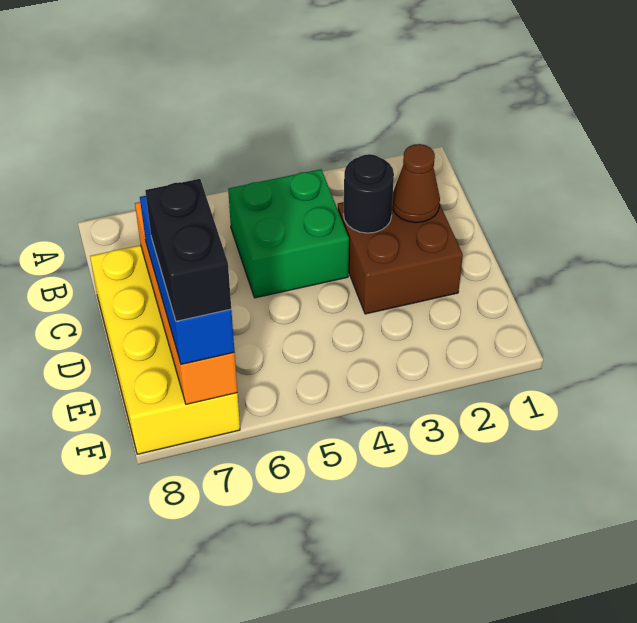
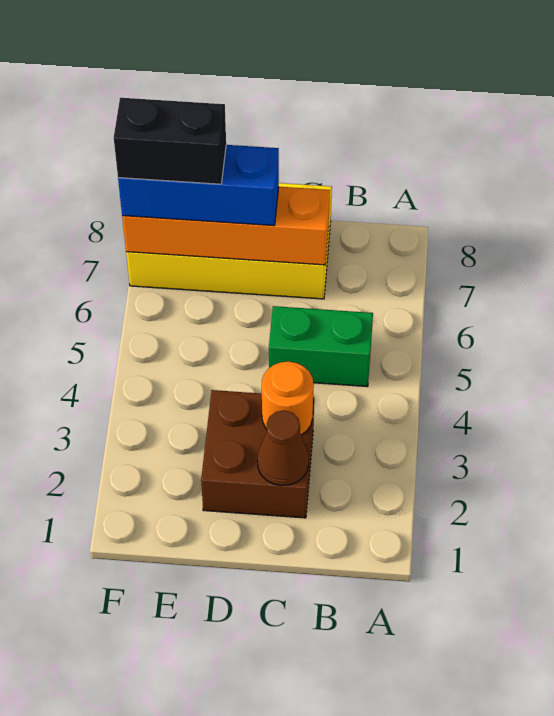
green 2x2 brick [228,169,349,298] -> green 1x2 brick [269,306,373,387]
black 1x1 round brick [343,154,394,233] -> orange 1x1 round brick [262,362,314,435]

